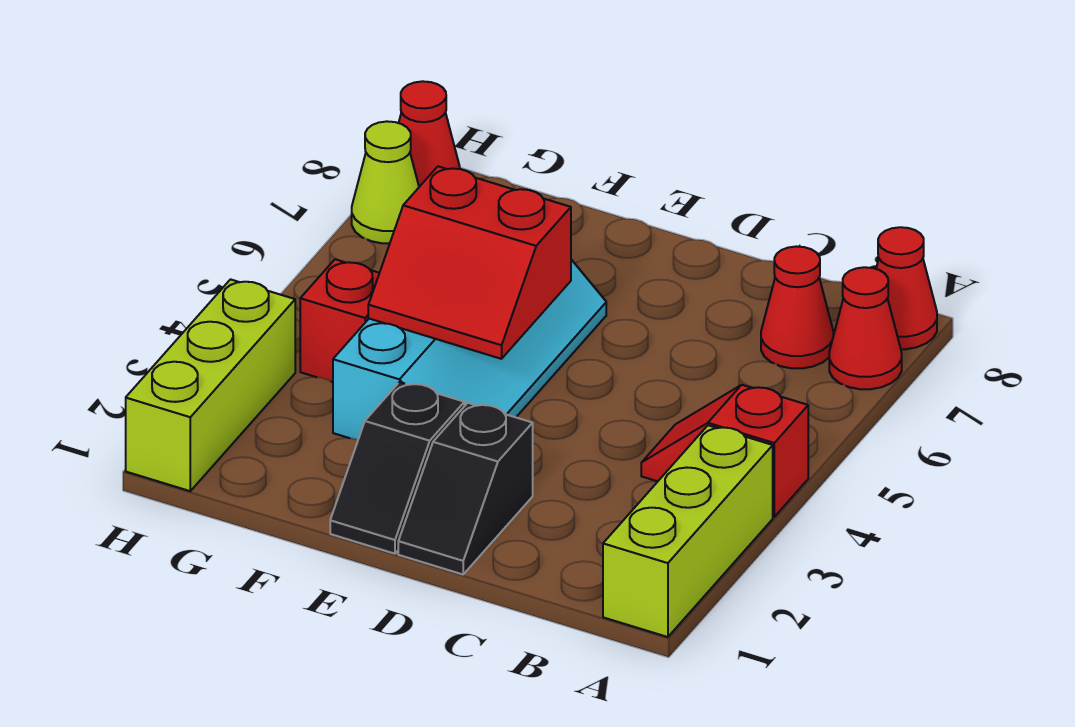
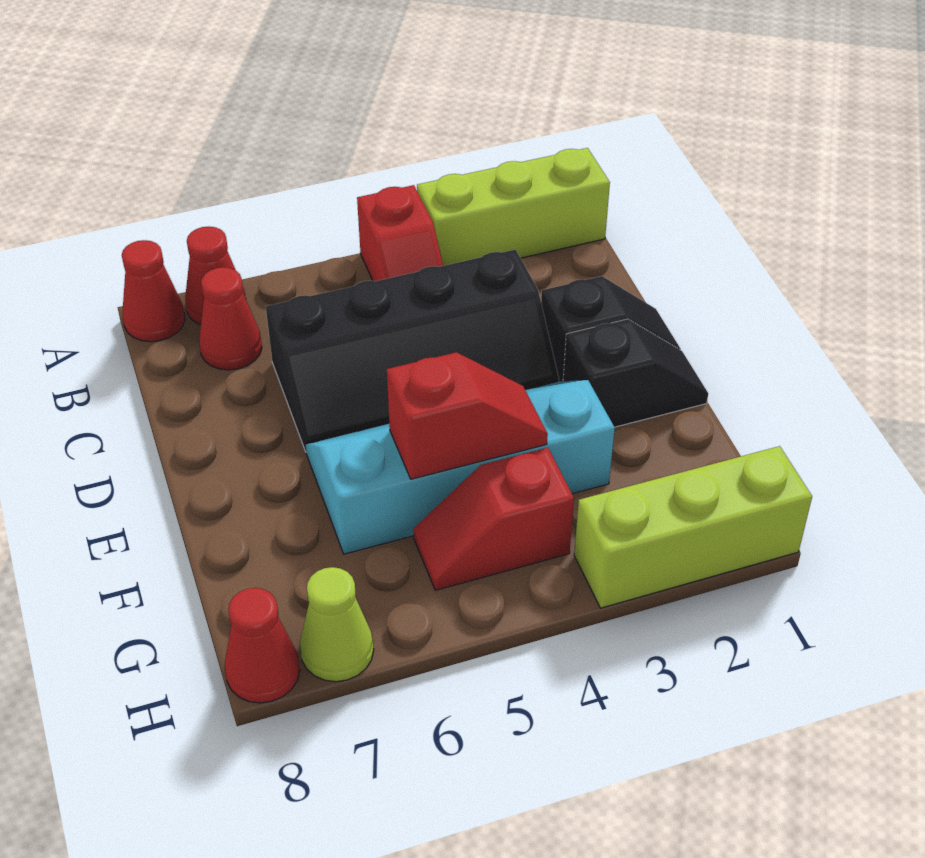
none -> black 2x4 slope [266,249,559,451]
red 2x2 slope [368,166,571,359] -> red 1x2 slope [387,352,548,479]

